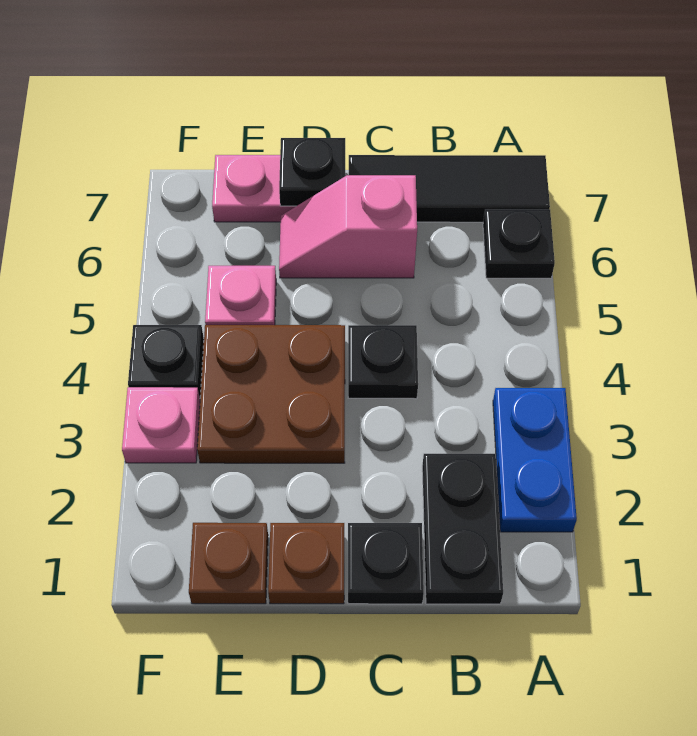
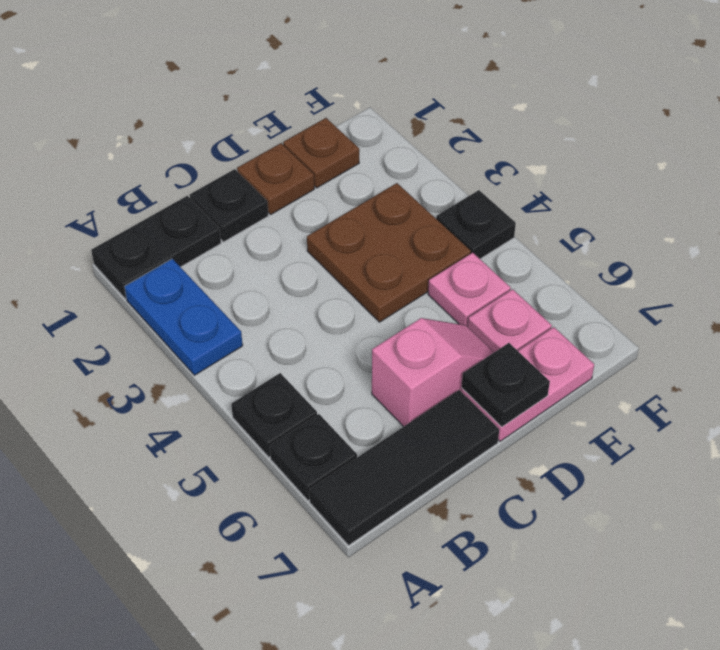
black 1x2 plate [422,454,503,604] -> black 1x2 plate turned to [91,196,221,299]
black 1x1 plate [348,325,418,399] -> black 1x1 plate moved to [231,373,317,457]
pink 1x1 plate [122,387,200,463] -> pink 1x1 plate moved to [468,289,552,352]

